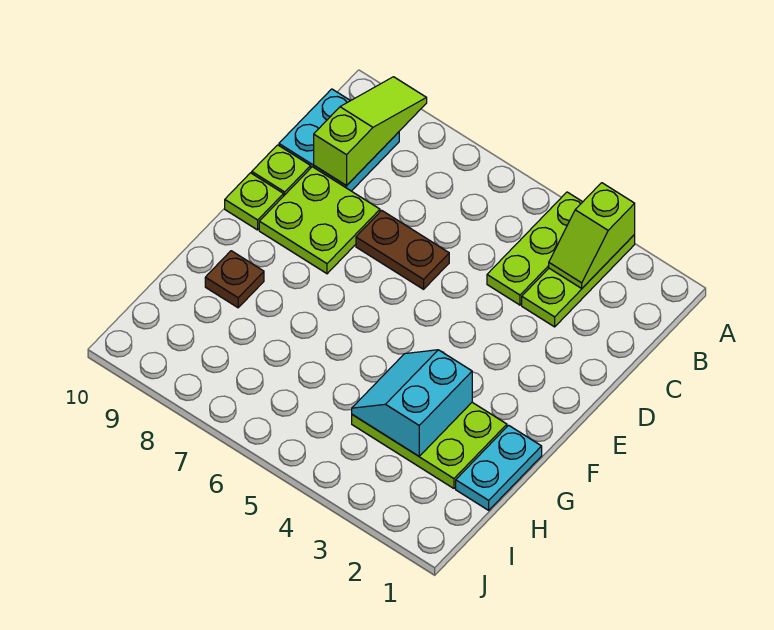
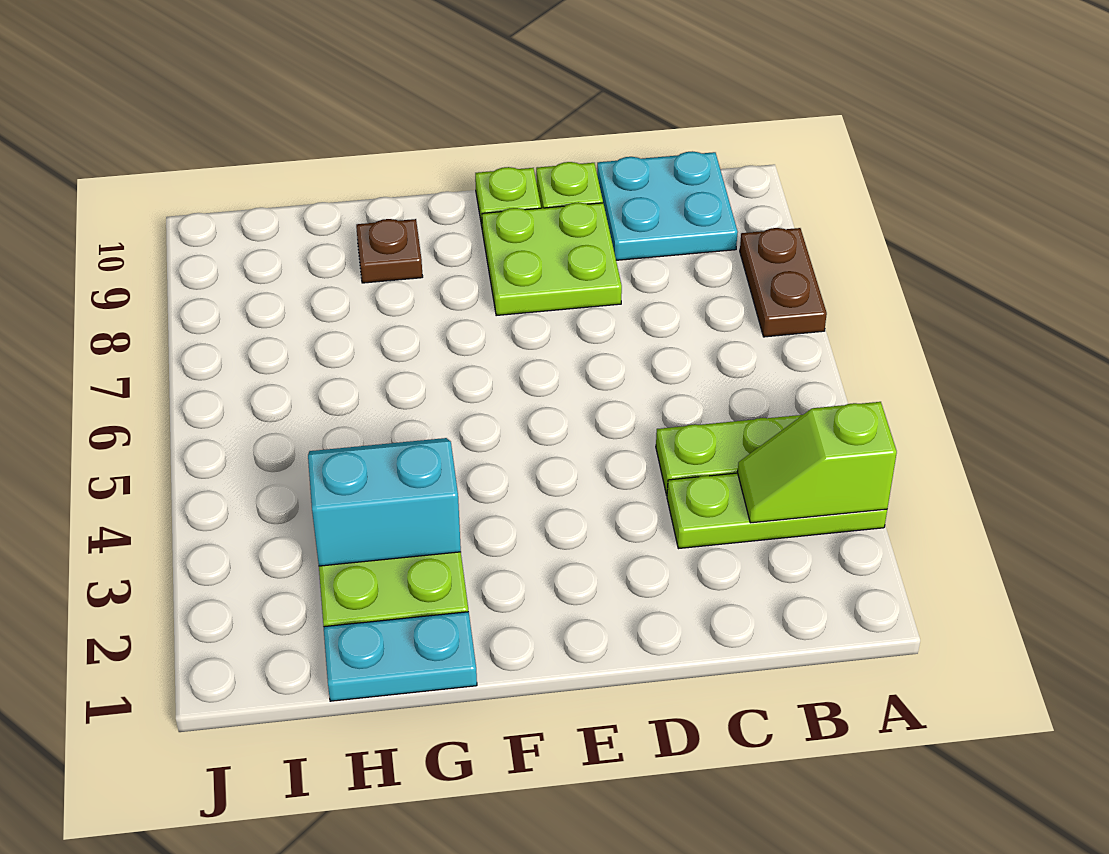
lime 1x3 slope [314,77,427,186] -> none
brown 1x2 plate [356,210,449,289] -> brown 1x2 plate moved to [740,228,827,337]

